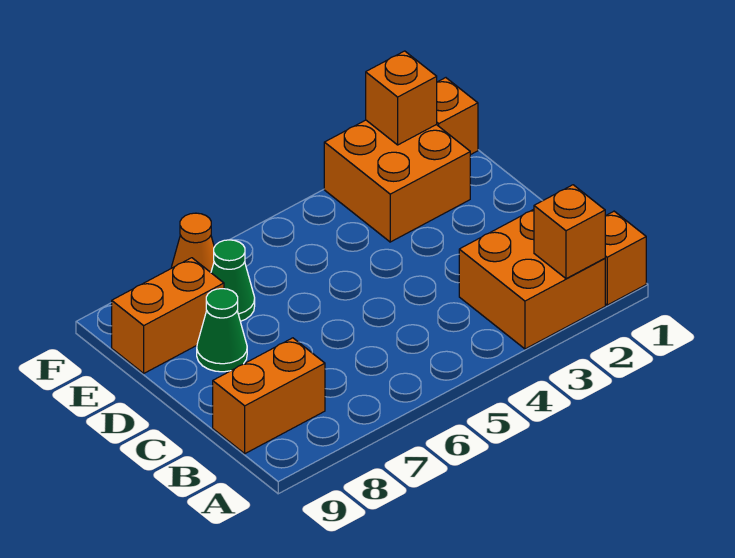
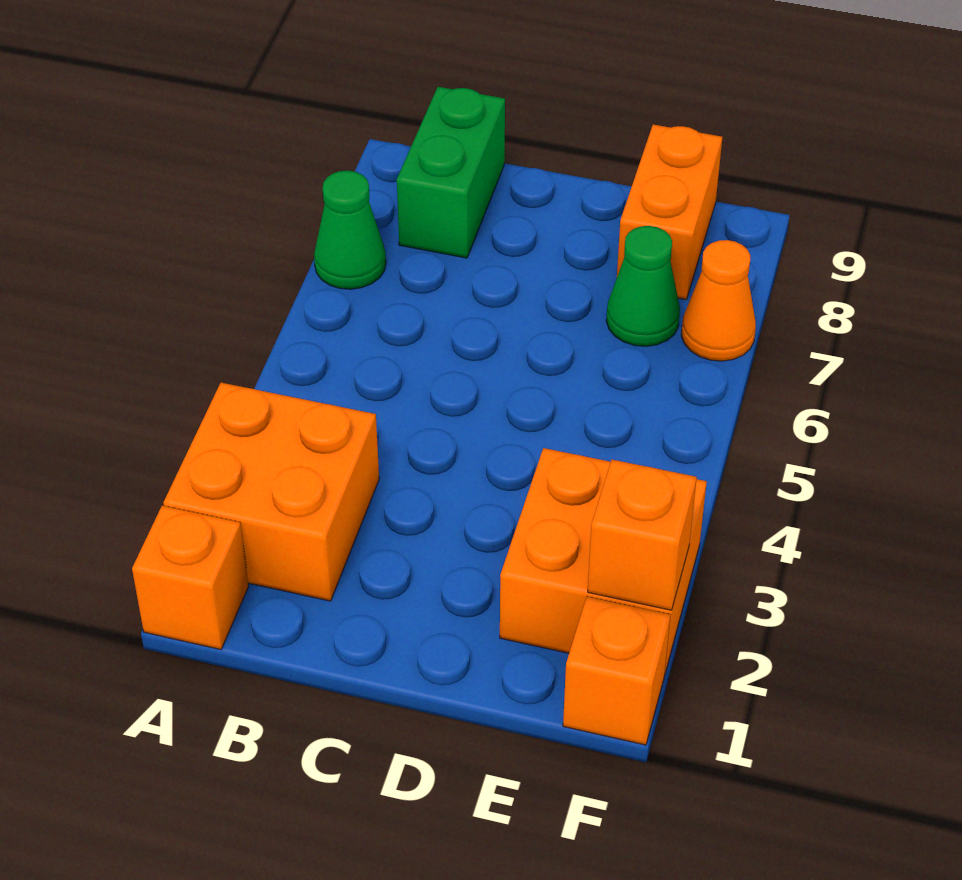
orange 1x1 brick [534,185,605,279] -> none
orange 1x2 brick [213,338,325,454] -> green 1x2 brick [397,87,505,258]
green 1x1 cone [197,289,247,372] -> green 1x1 cone moved to [314,171,386,289]

